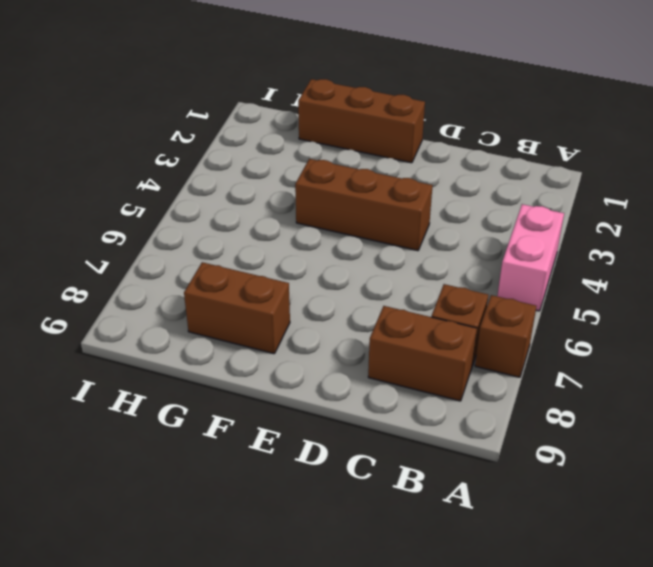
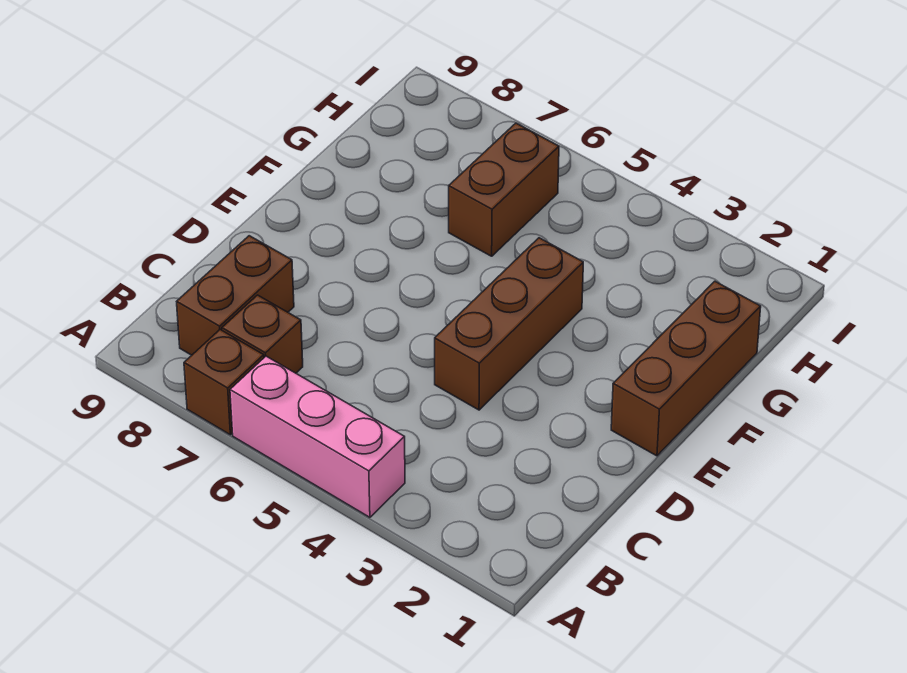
pink 1x2 brick [497,204,564,311] -> pink 1x3 brick [230,356,405,517]
brown 1x2 brick [184,262,290,354] -> brown 1x2 brick moved to [449,123,559,256]

